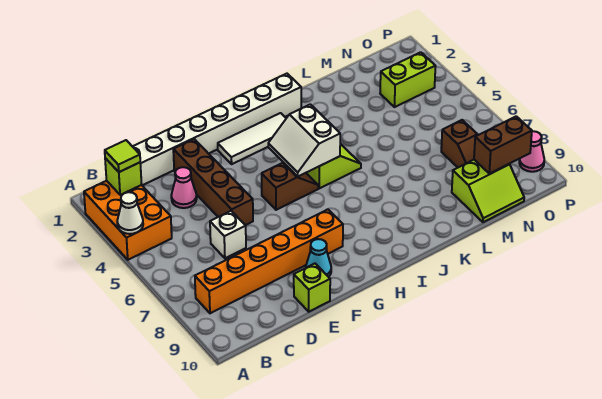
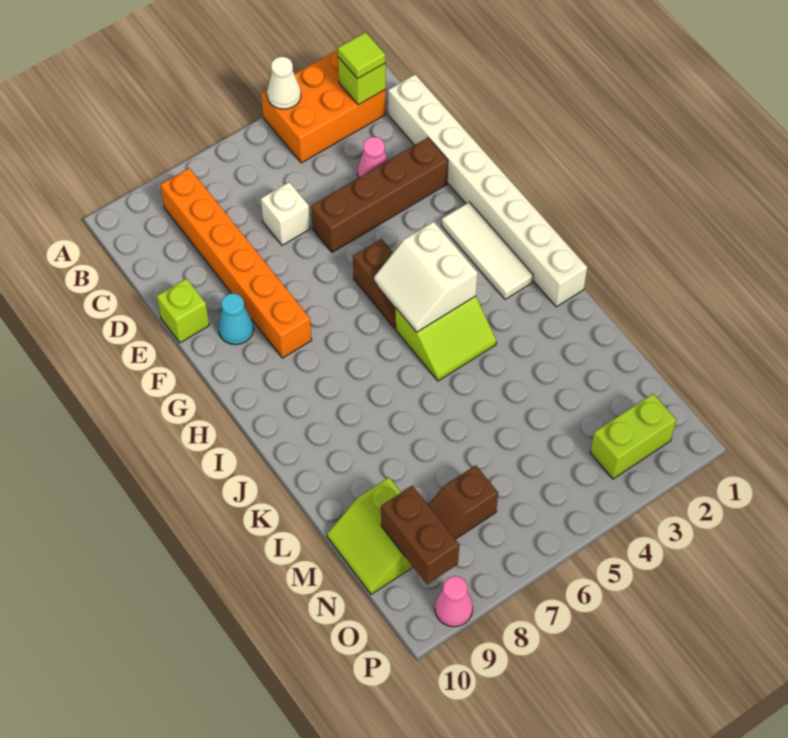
white 2x2 slope [268,104,340,176] -> white 2x2 slope turned to [374,222,477,332]
lime 1x2 brick [380,52,435,107] -> lime 1x2 brick turned to [590,394,676,479]

